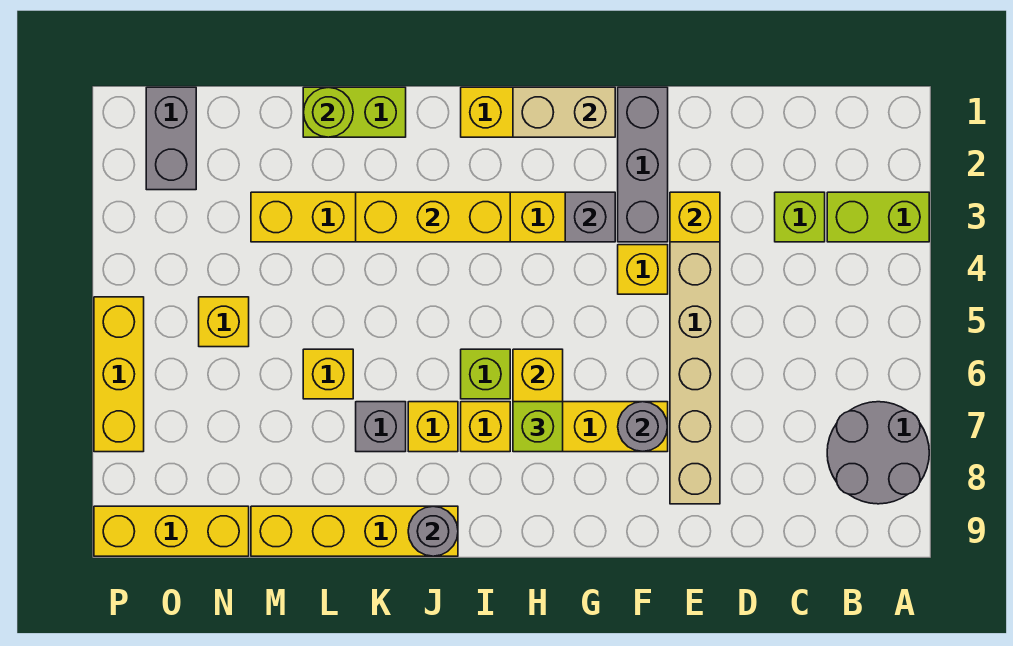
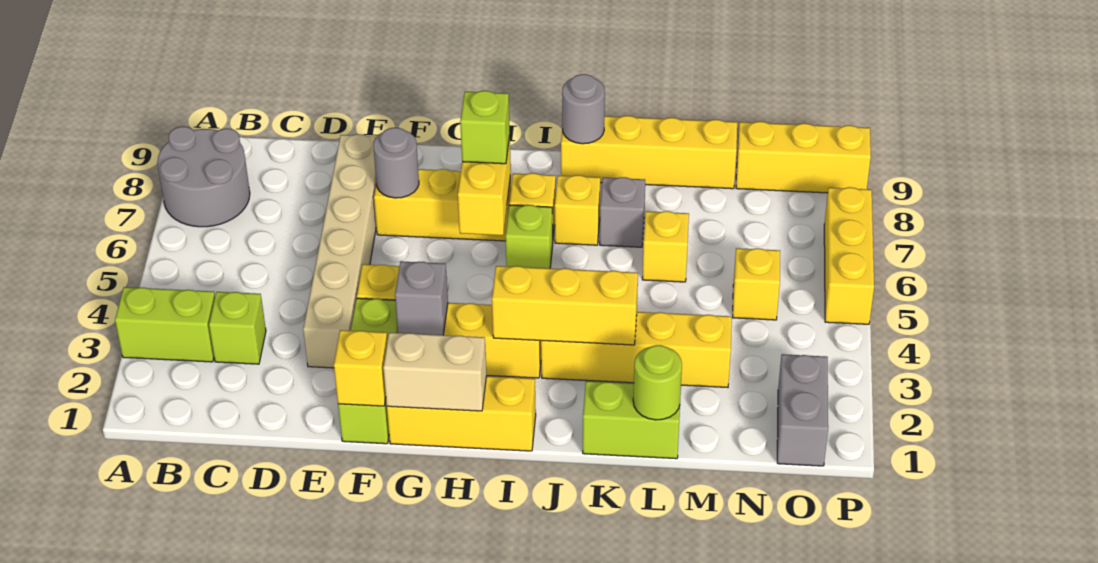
yellow 1x1 brick [670,192,720,242] -> yellow 1x1 brick moved to [334,330,387,406]
grey 1x3 brick [618,87,668,242] -> lime 1x3 brick [338,298,398,444]

